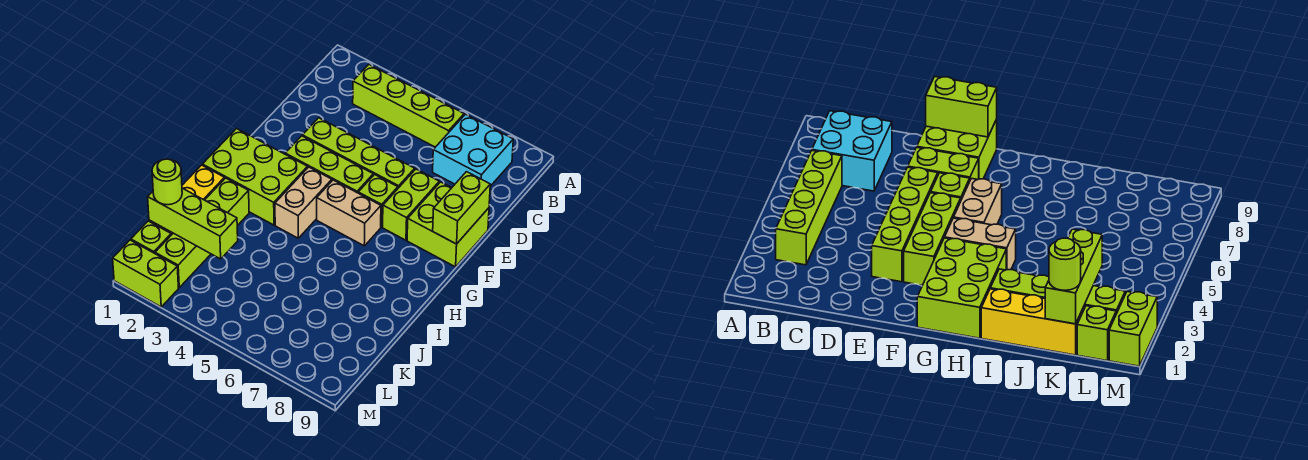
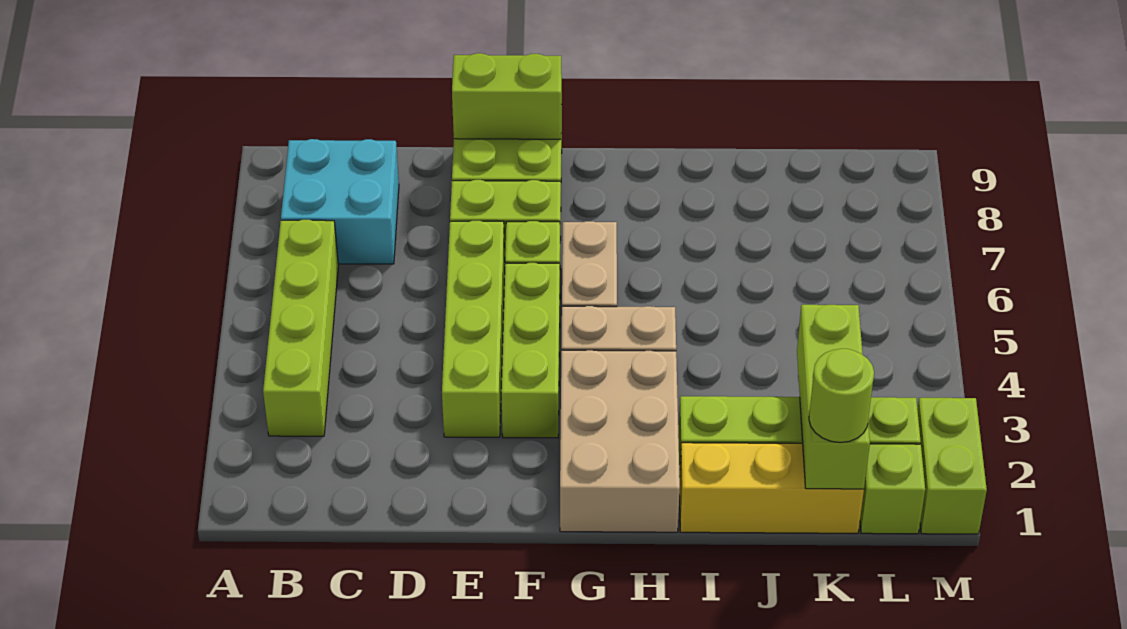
lime 2x3 brick [202,129,308,225] -> tan 2x3 brick [560,350,680,532]

